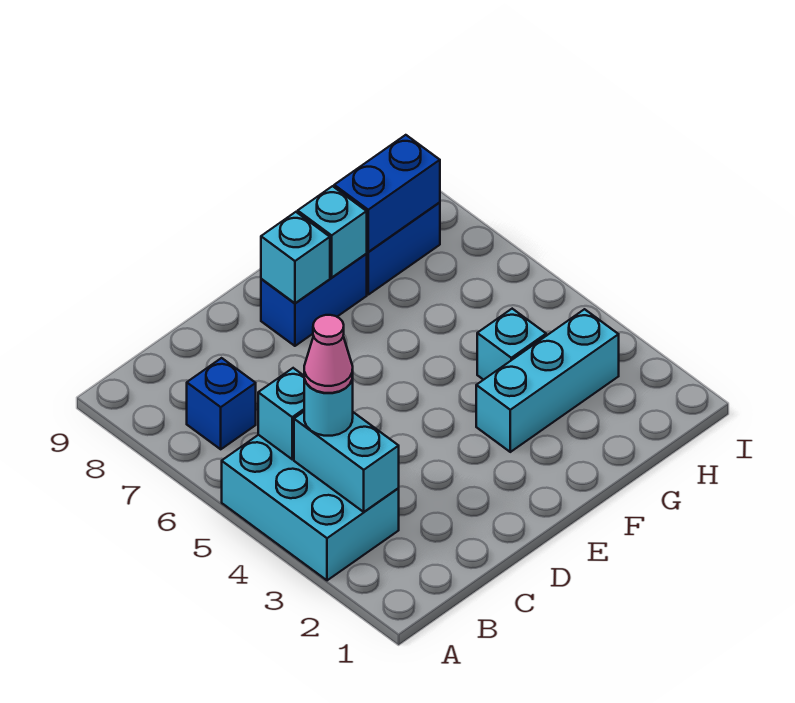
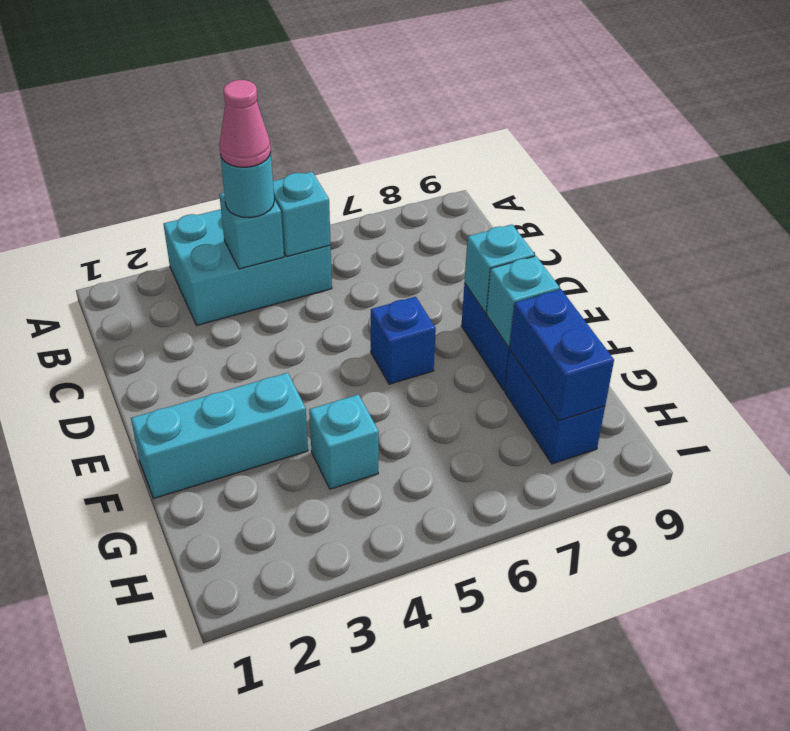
cyan 1x2 brick [294,412,399,512] -> cyan 1x1 brick [219,193,284,269]
blue 1x1 brick [187,358,256,449] -> blue 1x1 brick moved to [371,297,436,384]
cyan 1x3 brick [476,309,619,452] -> cyan 1x3 brick turned to [131,373,308,498]

